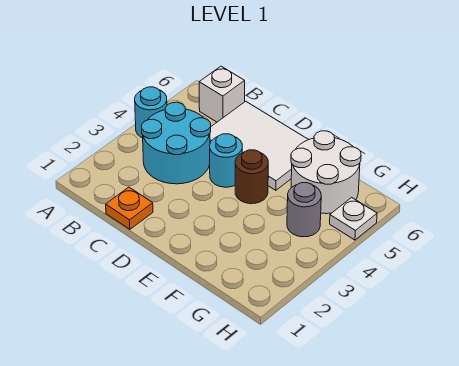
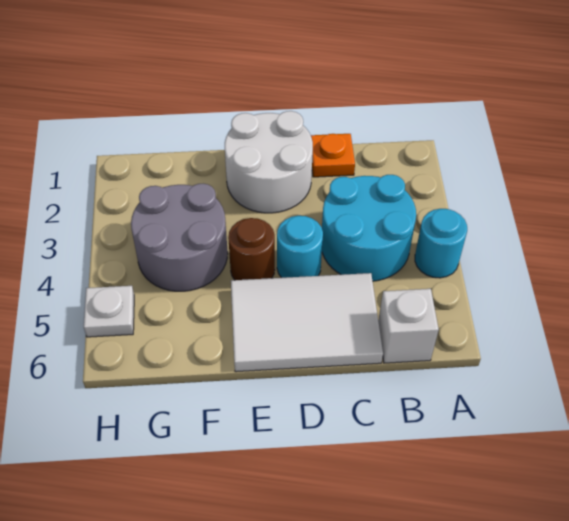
white 2x2 round brick [291,131,361,214] -> white 2x2 round brick moved to [225,111,313,213]
grey 1x1 round brick [287,183,321,237] -> grey 2x2 round brick [131,184,228,291]

